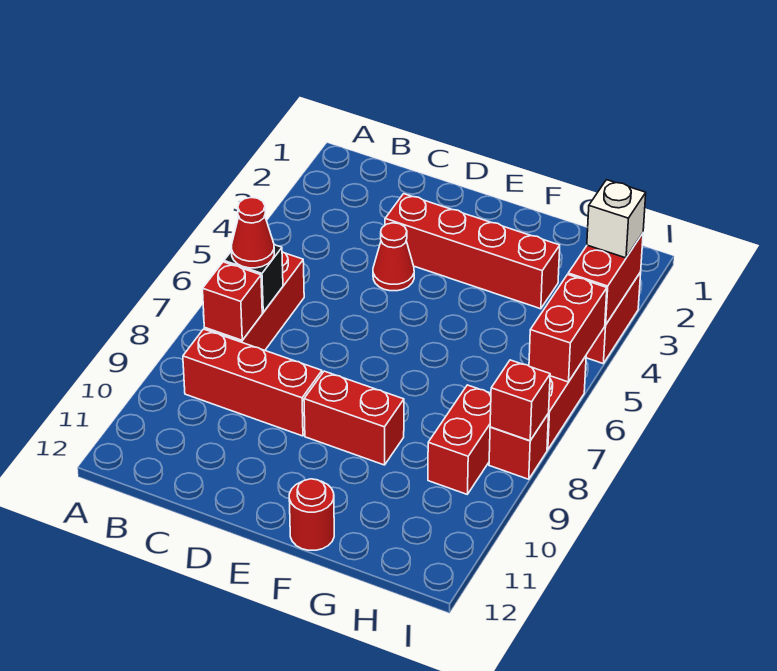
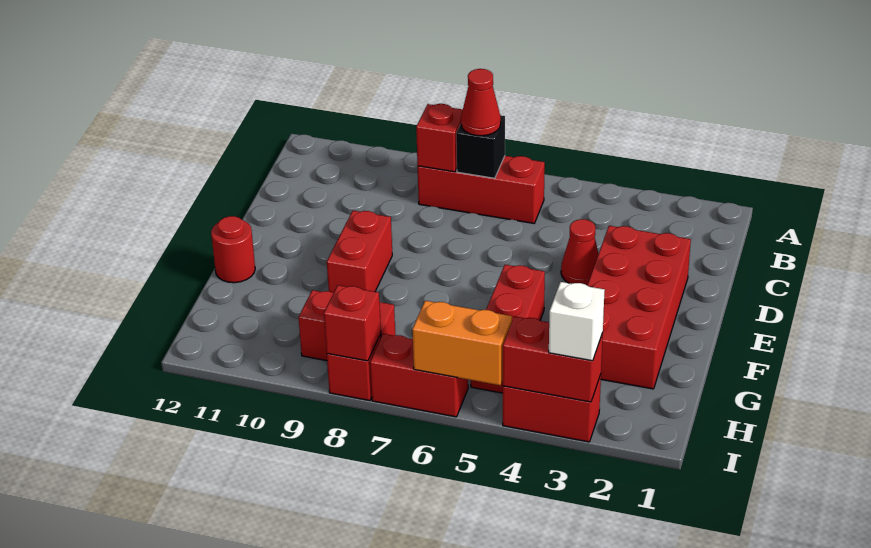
red 1x3 brick [183,329,322,436] -> red 1x3 brick moved to [471,265,545,393]
red 1x4 brick [385,194,560,309] -> red 2x4 brick [587,226,691,389]
red 1x2 brick [529,275,607,382] -> orange 1x2 brick [412,301,512,385]

